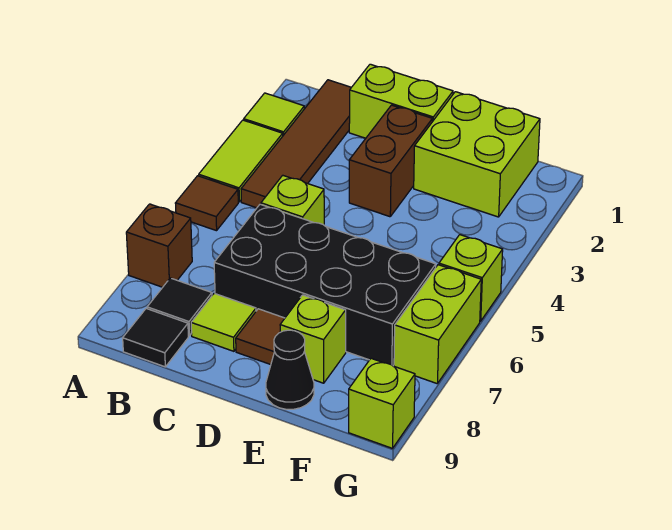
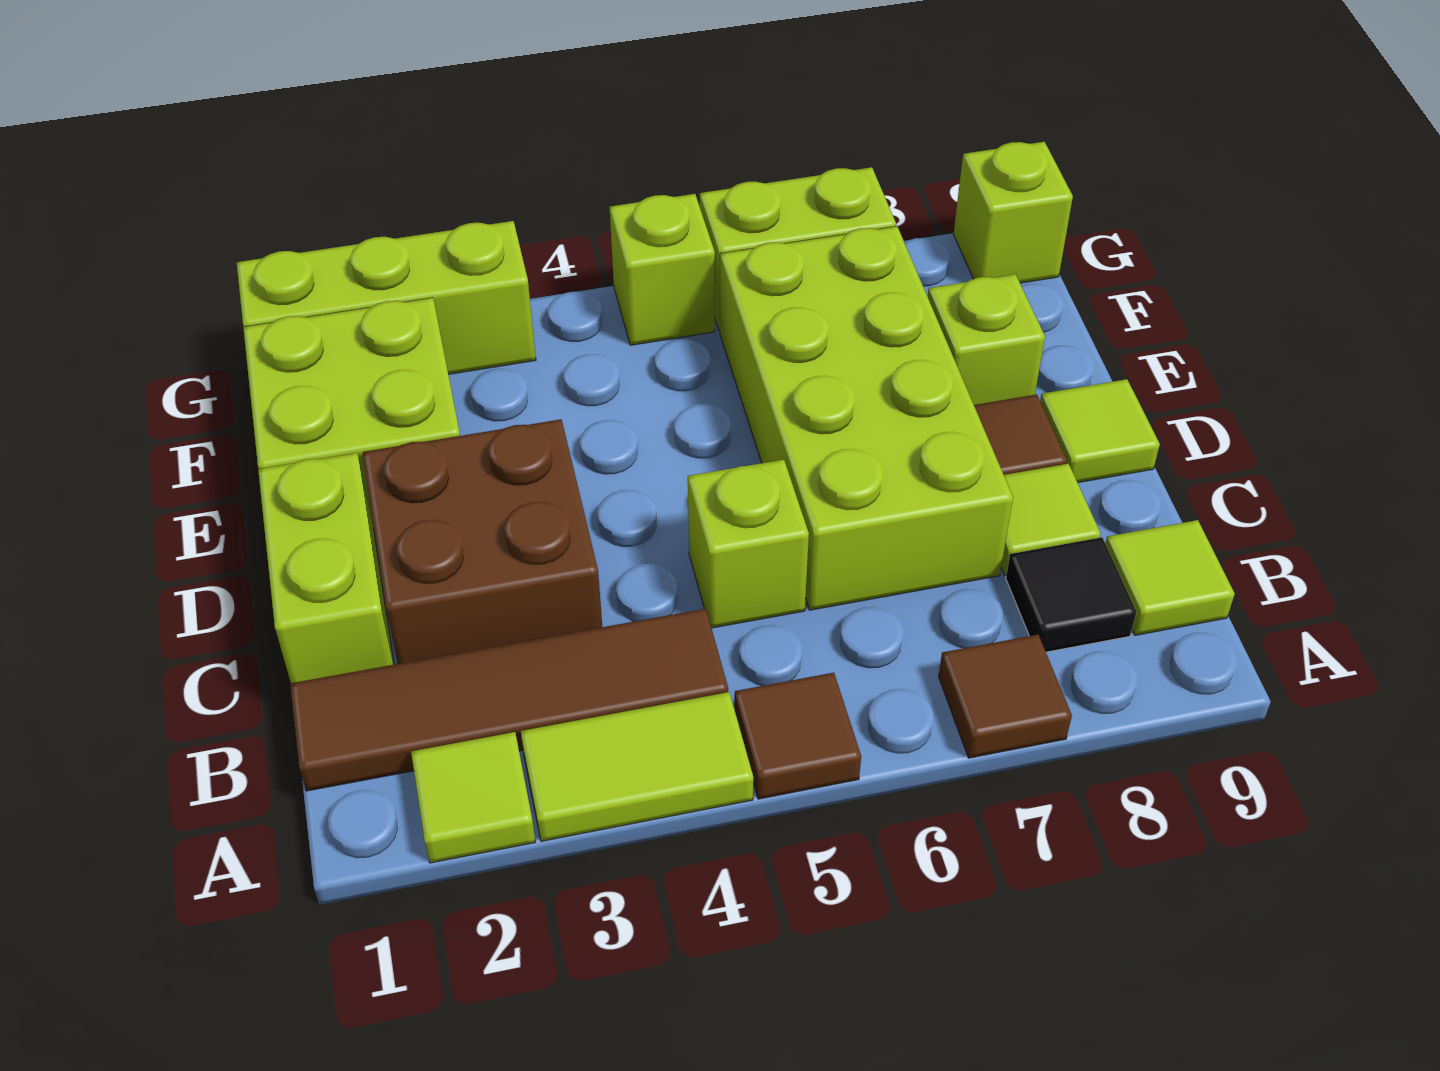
brown 1x1 brick [126,204,192,287] -> brown 1x1 tile [939,635,1072,758]
black 1x1 tile [123,309,188,367] -> lime 1x1 tile [1105,520,1235,635]
black 2x4 brick [214,204,436,366] -> lime 2x4 brick [720,226,1013,610]
brown 1x2 brick [349,105,432,217] -> brown 2x2 brick [363,419,602,664]
none -> lime 1x1 tile [1040,379,1160,483]
black 1x1 cone [266,330,314,409] -> none
none -> lime 1x3 brick [237,221,536,374]

